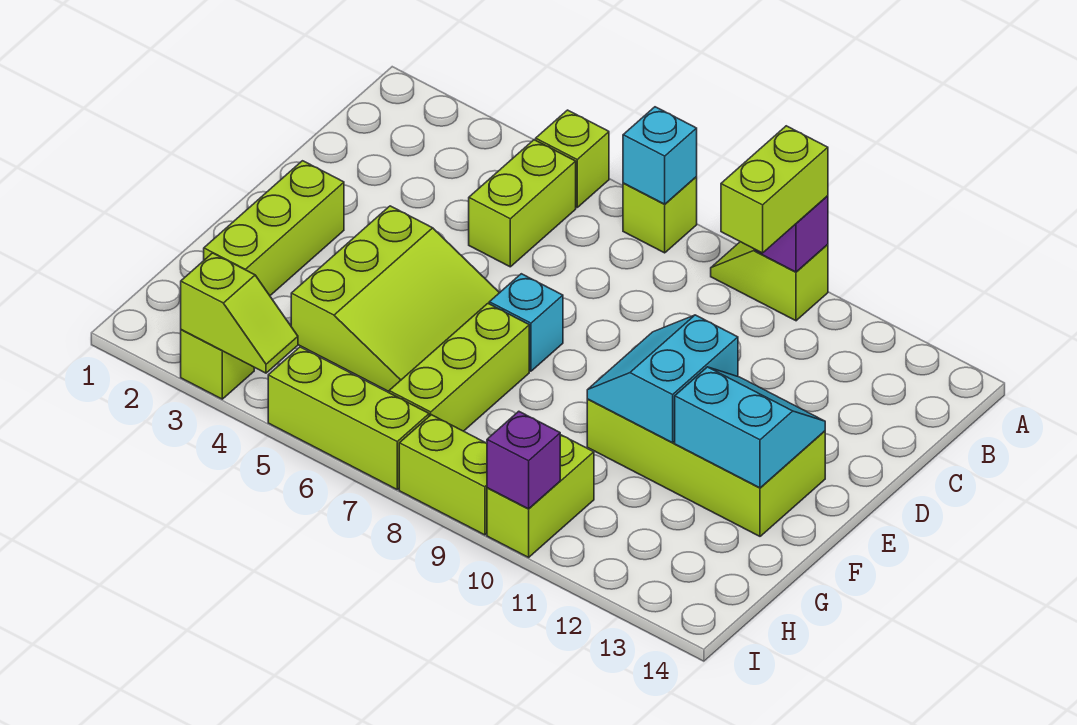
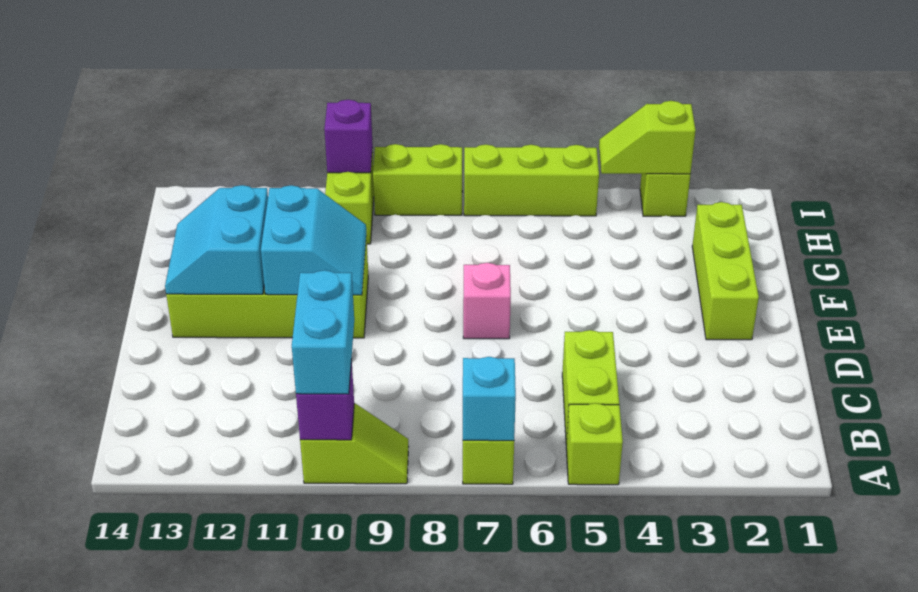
lime 1x2 brick [721,126,828,253] -> cyan 1x2 brick [292,270,354,394]
lime 3x3 slope [291,206,499,392] -> none
cyan 1x1 brick [489,274,563,371] -> pink 1x1 brick [463,263,511,339]
cyan 2x2 slope [675,367,825,488] -> cyan 2x2 slope turned to [165,185,268,294]
lime 1x3 brick [389,304,529,431] -> none

